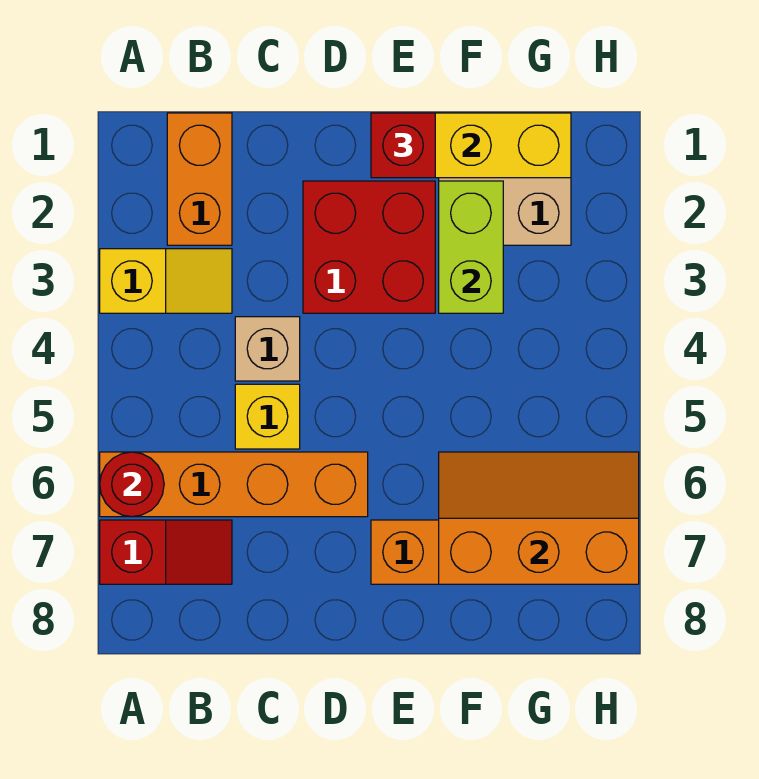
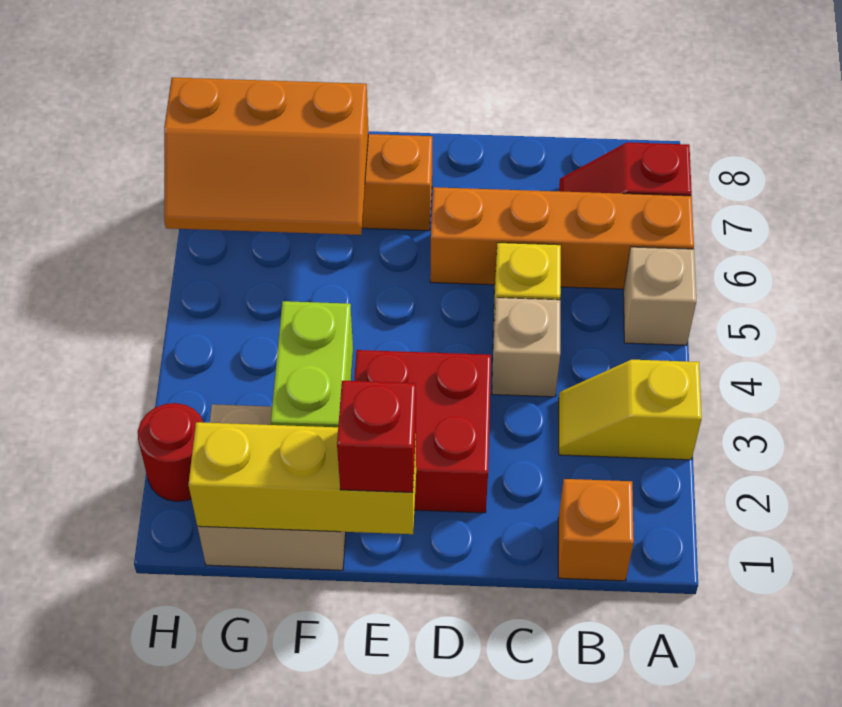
none -> tan 1x1 brick [623,247,696,345]
red 1x1 round brick [100,452,164,517] -> red 1x1 round brick moved to [138,403,204,502]
orange 1x2 brick [167,113,232,245] -> orange 1x1 brick [558,479,634,581]

